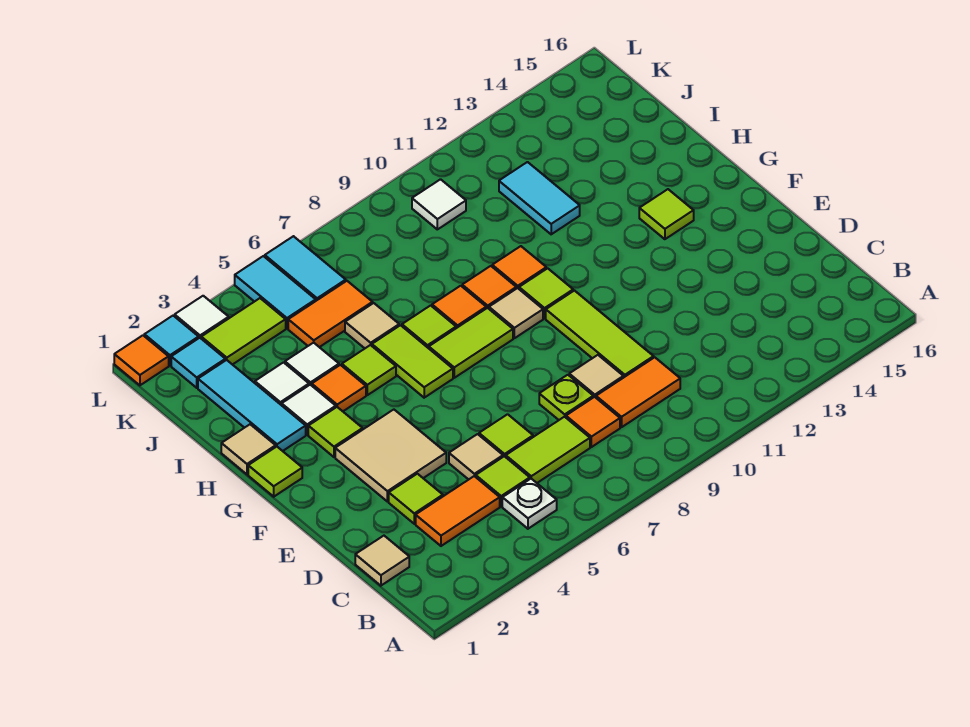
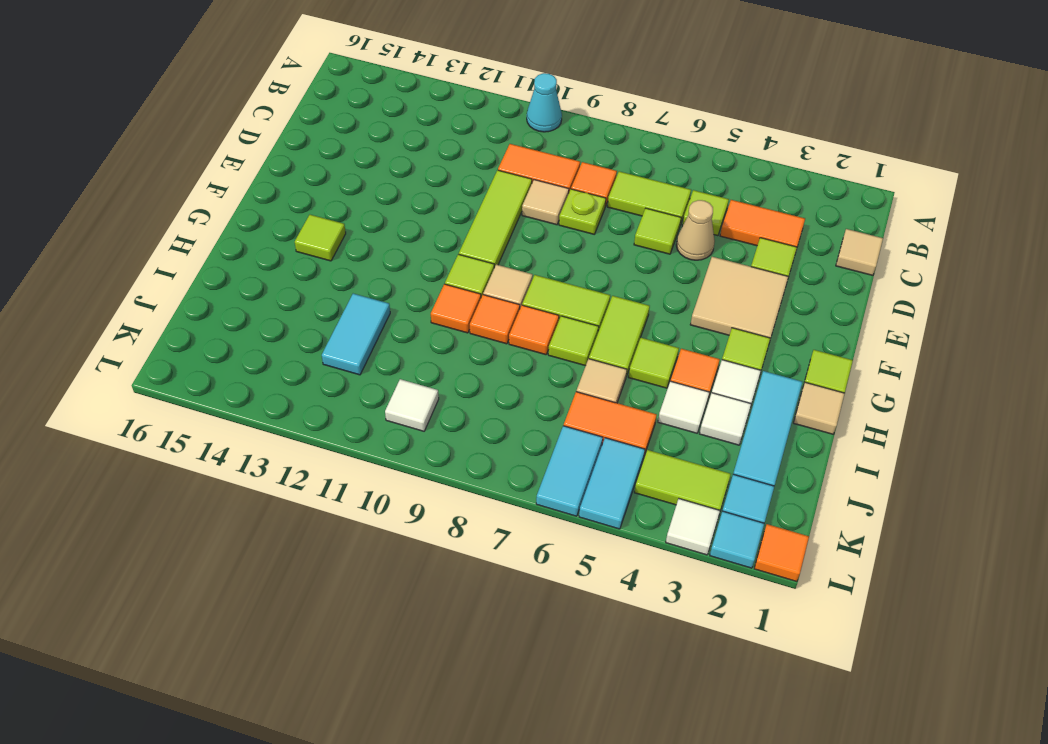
none -> cyan 1x1 cone [527,73,562,132]
white 1x1 plate [502,479,557,529] -> none
tan 1x1 tile [449,434,503,480] -> tan 1x1 cone [676,200,715,260]

